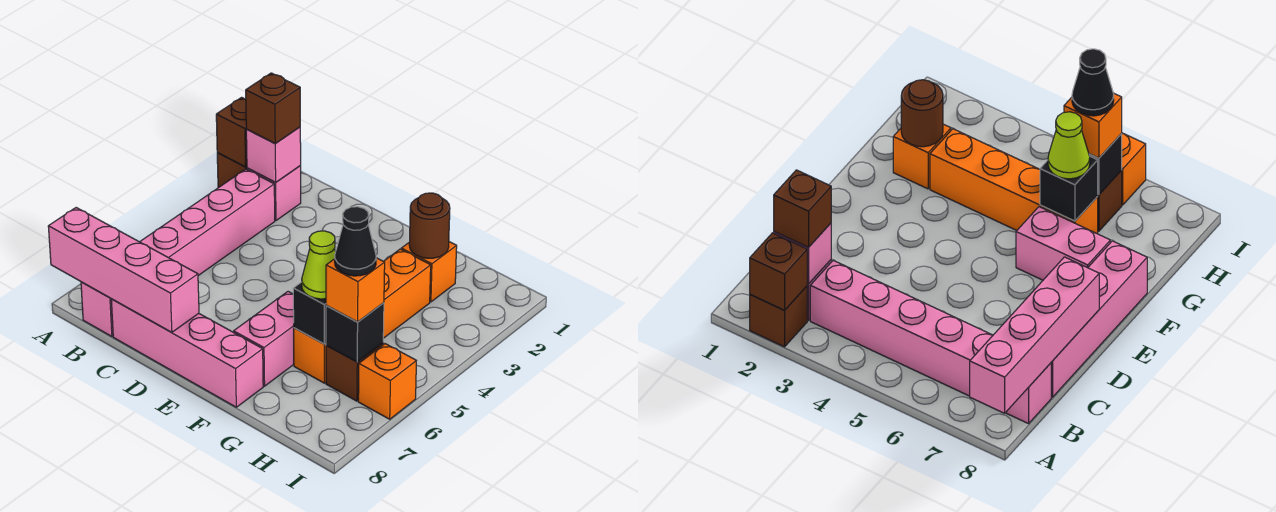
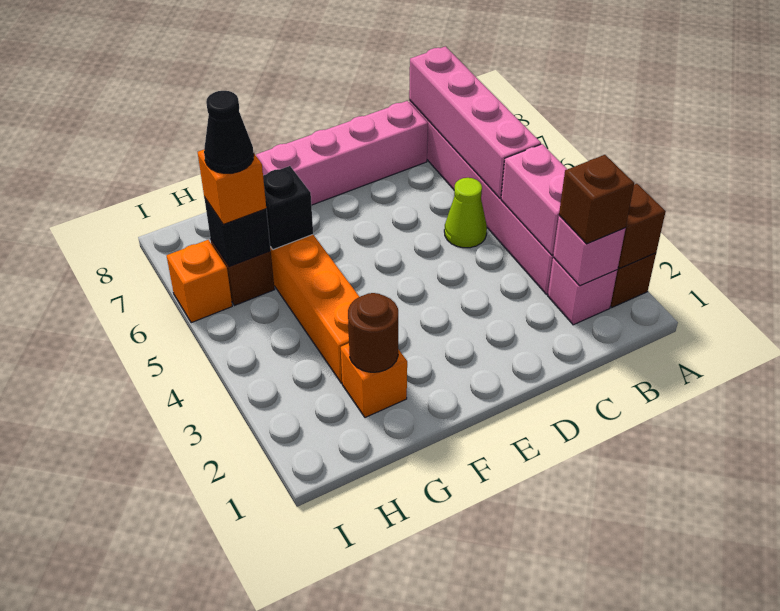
pink 1x4 brick [48,208,199,333] -> pink 1x4 brick turned to [409,46,541,198]
pink 1x2 brick [234,291,294,386] -> pink 1x2 brick moved to [501,144,567,255]
lime 1x1 cone [302,231,336,299] -> lime 1x1 cone moved to [444,178,487,248]

